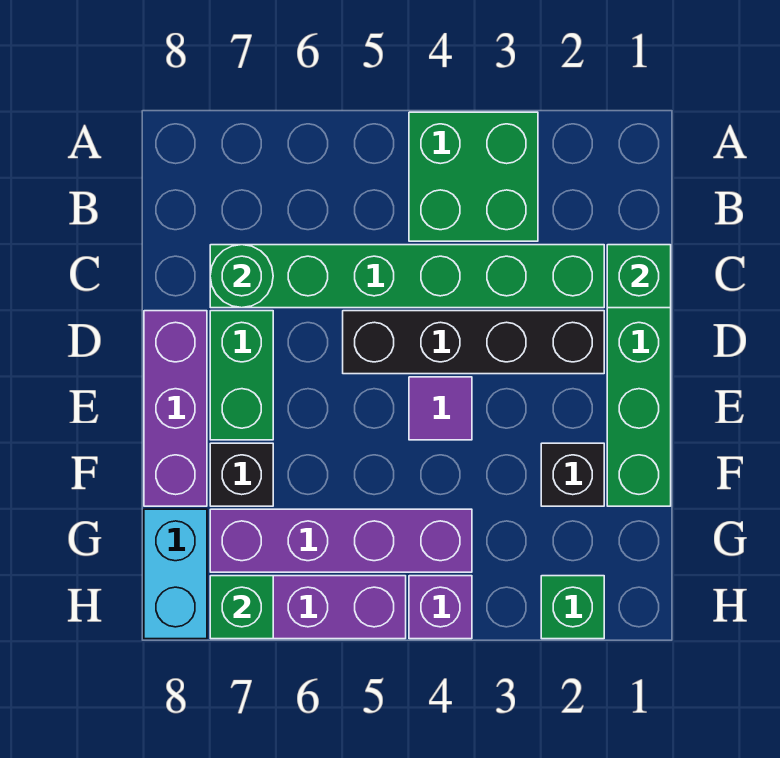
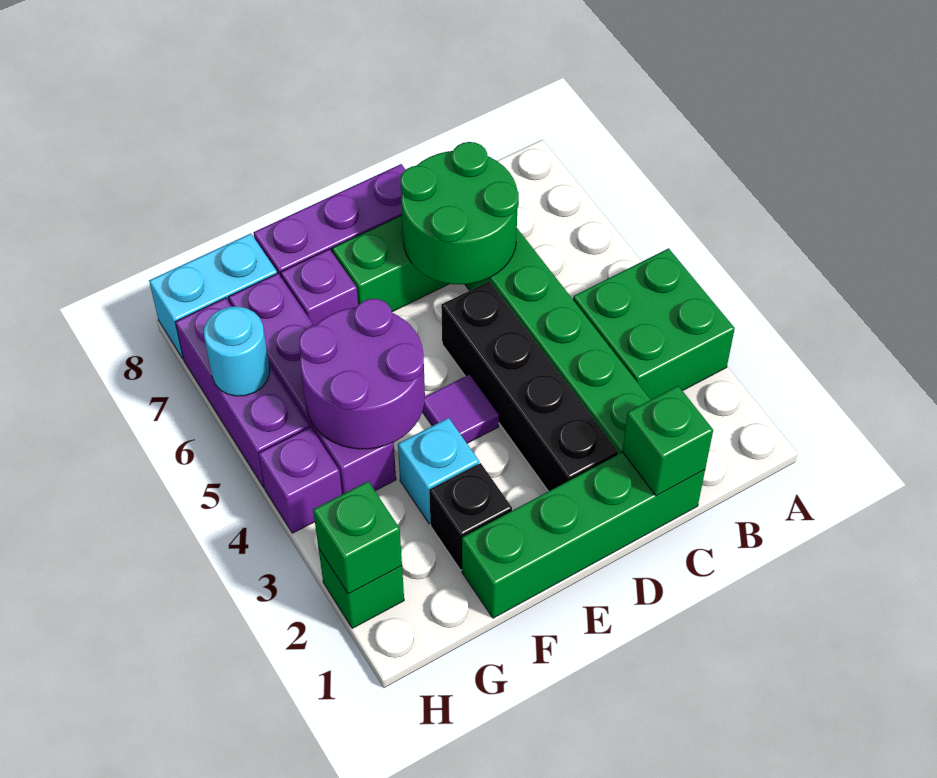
green 1x1 round brick [210,245,273,308] -> green 2x2 round brick [401,142,519,284]
none -> cyan 1x1 brick [398,418,479,524]
none -> purple 2x2 round brick [299,299,425,449]
black 1x1 brick [210,443,273,506] -> purple 1x1 brick [281,249,358,326]
none -> cyan 1x1 round brick [204,306,270,396]
green 1x1 brick [210,576,273,639] -> green 1x1 brick moved to [313,481,402,594]

